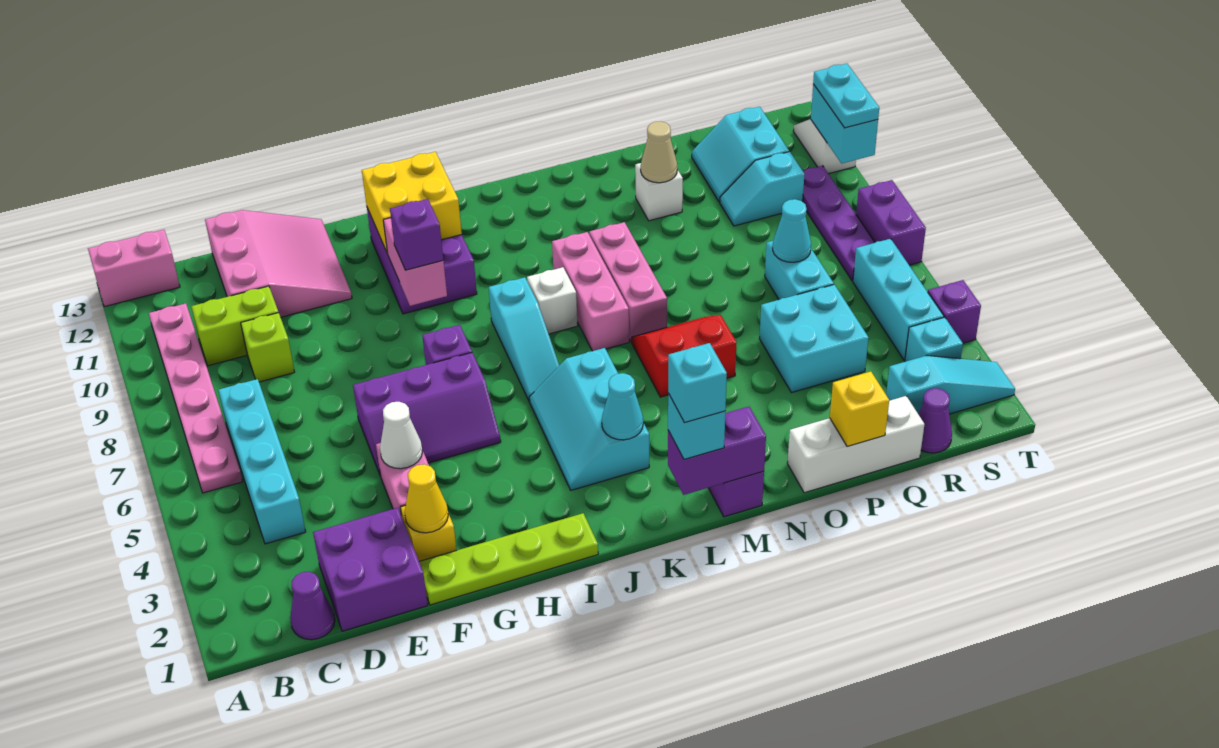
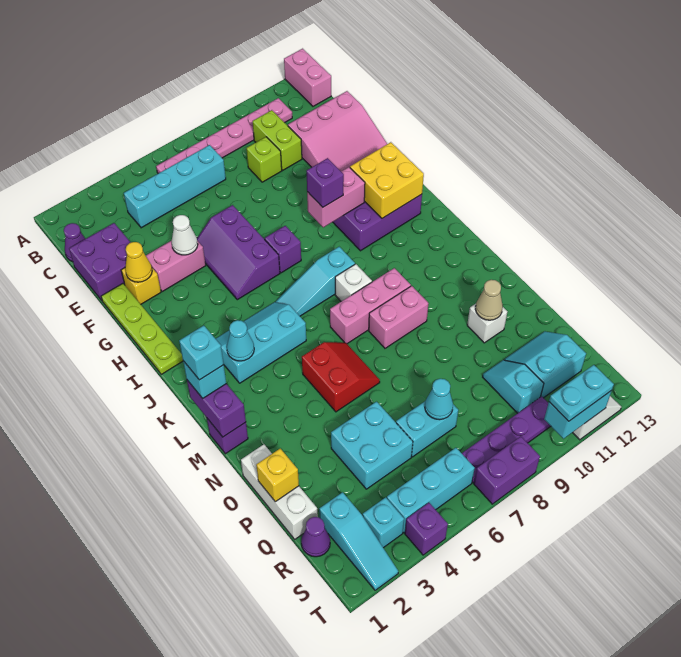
pink 1x3 brick [589,222,667,342] -> pink 1x2 brick [369,286,429,348]

